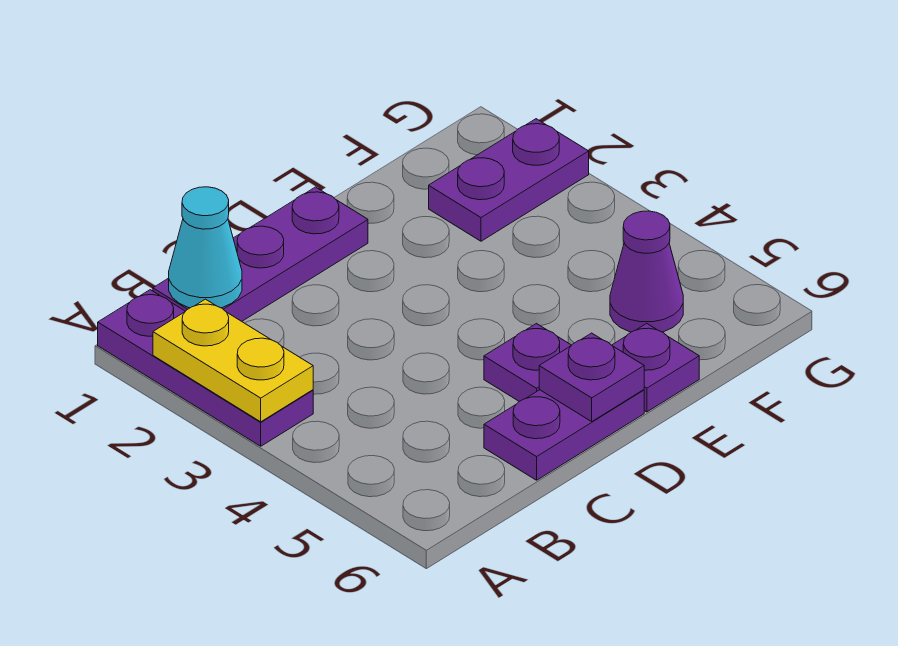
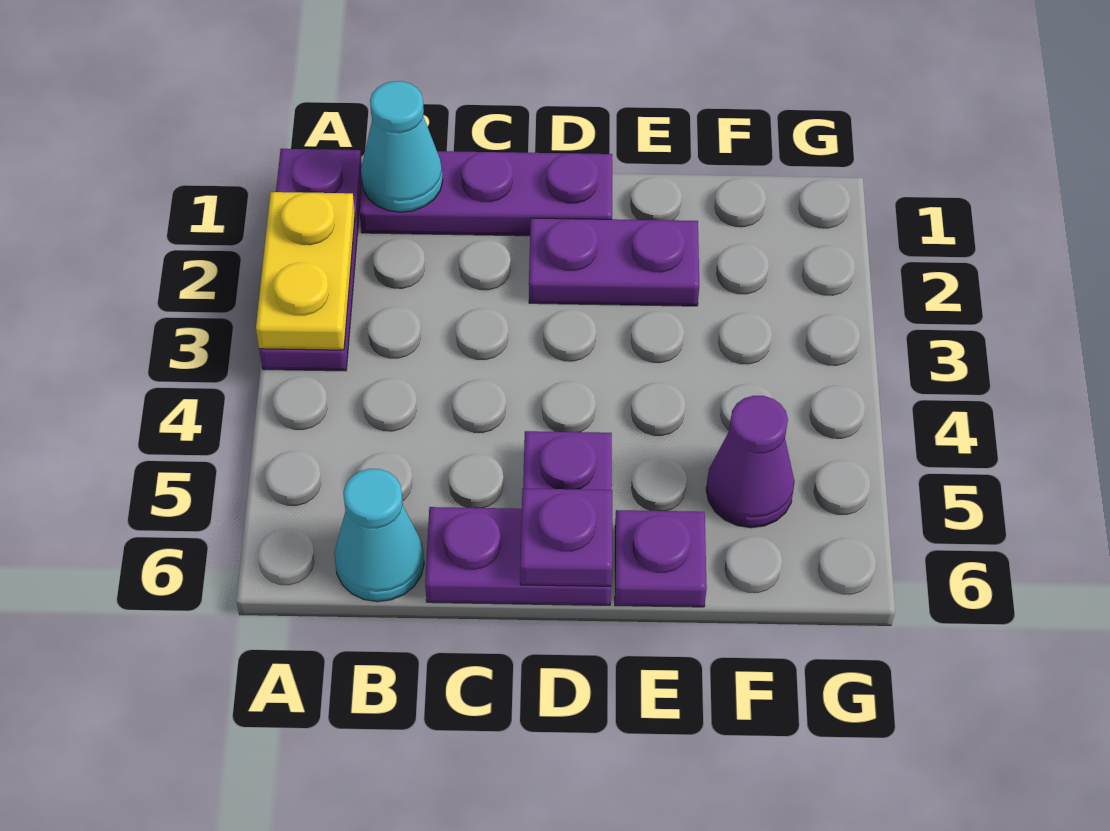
none -> cyan 1x1 cone [334,469,424,602]
purple 1x2 plate [429,119,589,241] -> purple 1x2 plate moved to [529,218,699,306]

